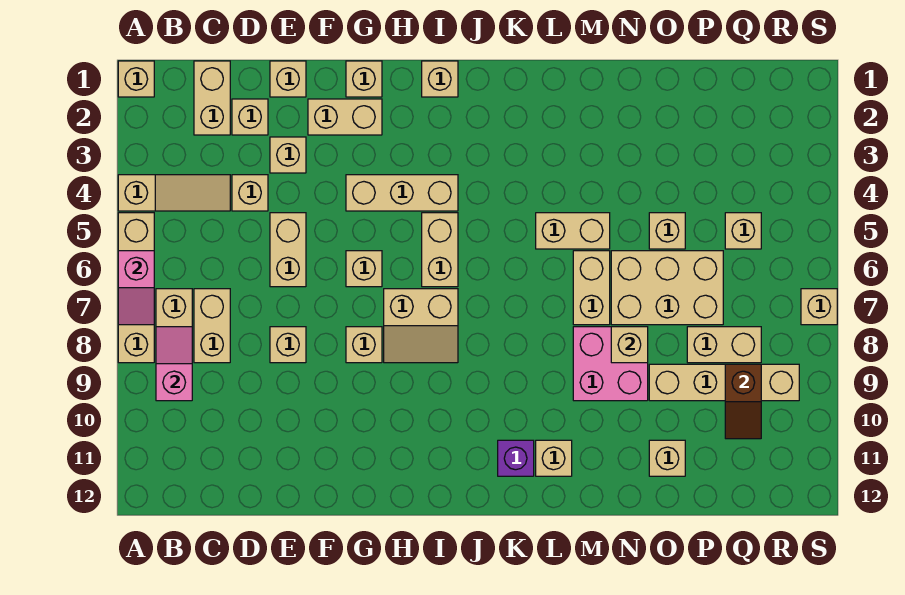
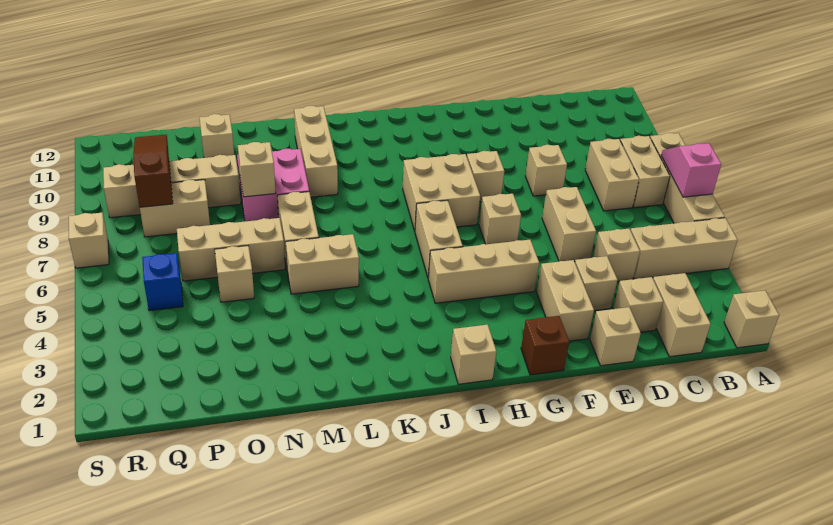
tan 1x3 slope [118,175,230,211] -> tan 1x3 brick [630,218,737,279]
pink 1x2 slope [156,327,192,401] -> none
tan 1x2 brick [308,99,382,135] -> tan 1x2 brick turned to [537,260,594,341]
tan 1x1 brick [346,61,382,97] -> brown 1x1 brick [521,316,569,375]
tan 2x2 slope [384,289,458,363] -> tan 2x2 brick [403,154,480,231]
purple 1x1 brick [498,440,534,476] -> none
tan 1x1 brick [536,440,572,476] -> tan 1x3 brick [294,106,338,197]
tan 2x3 brick [611,251,723,325] -> tan 1x3 brick [177,218,285,281]
tan 1x1 brick [725,213,761,249] -> blue 1x1 brick [142,253,183,311]
brown 1x2 slope [725,364,761,439] -> brown 1x3 slope [133,135,173,207]

